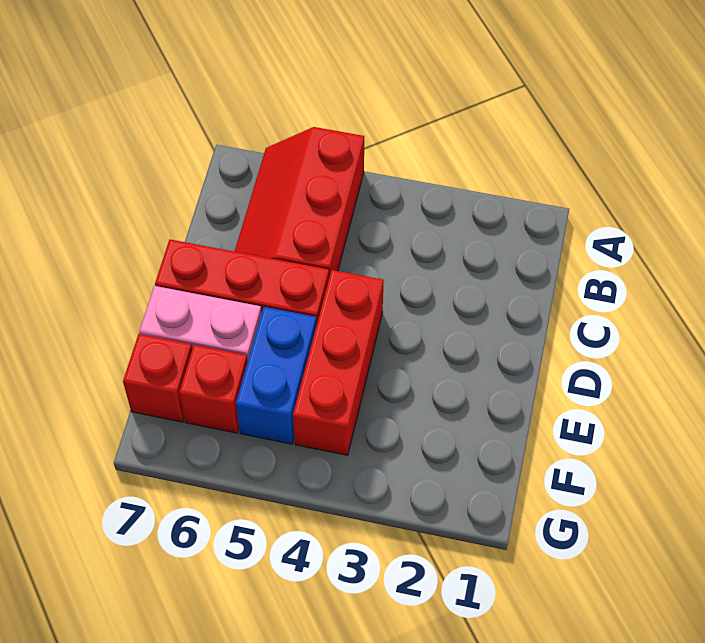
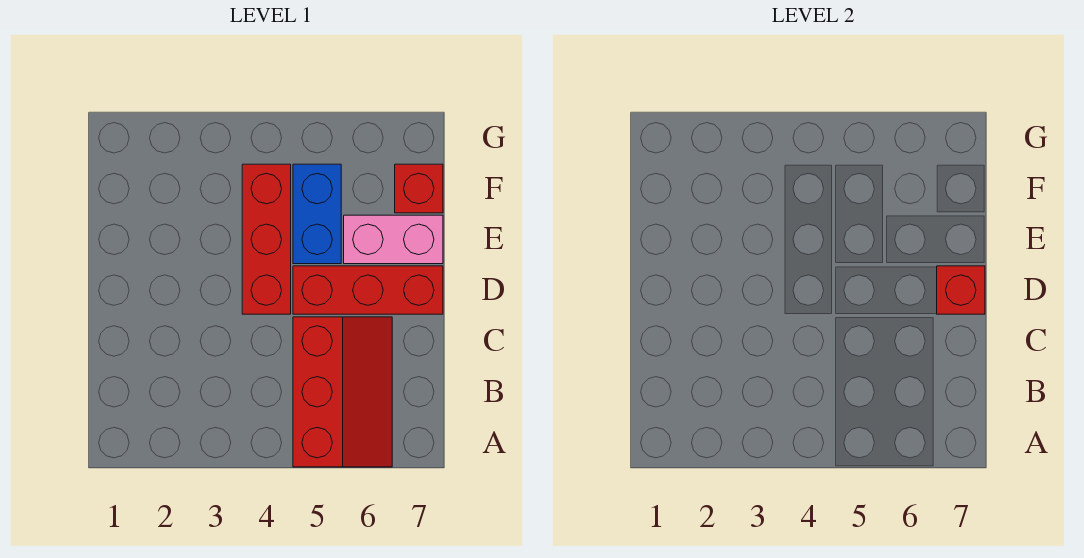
red 1x1 brick [179,345,248,433] -> red 1x1 brick moved to [937,266,985,314]

